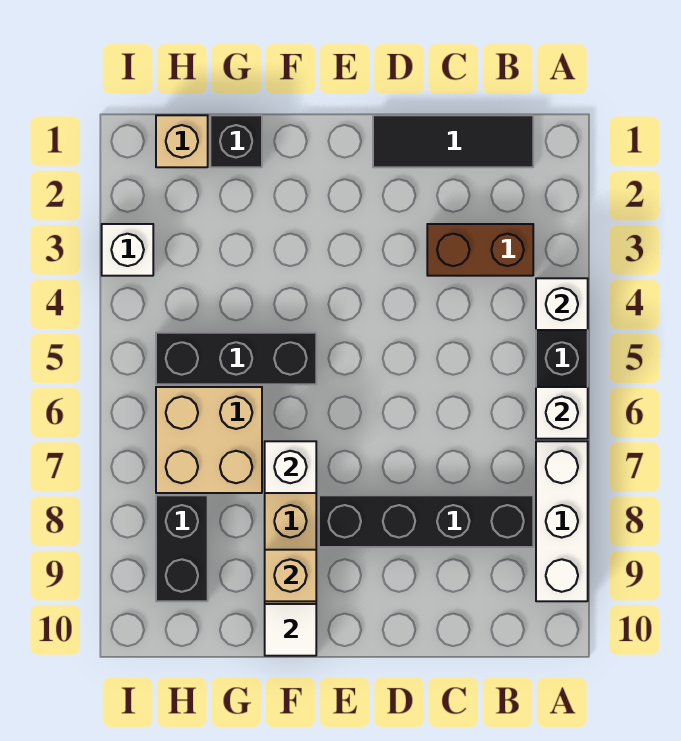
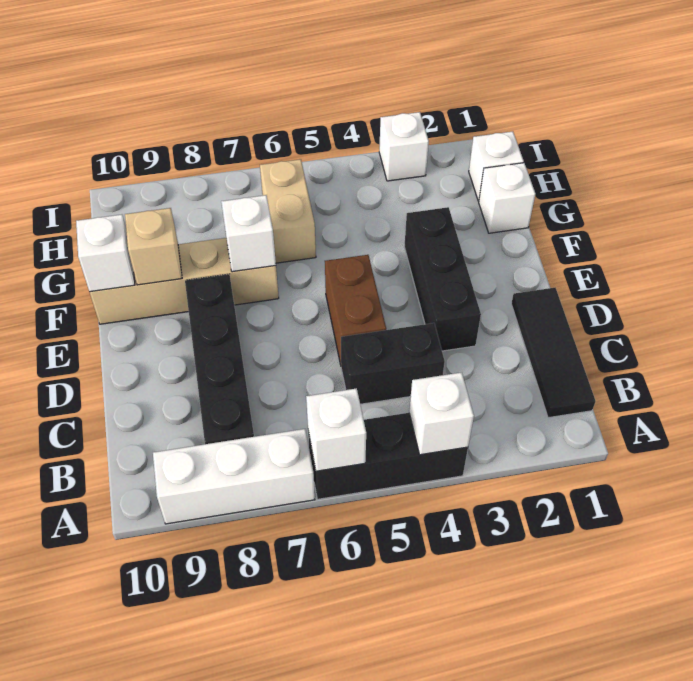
brown 1x2 brick [427,224,533,276] -> brown 1x2 brick moved to [325,255,386,364]
black 1x3 brick [156,333,316,384] -> black 1x3 brick moved to [404,207,481,351]
white 1x1 tile [265,604,316,656] -> white 1x1 brick [76,215,135,292]
black 1x1 brick [210,115,262,167] -> white 1x1 brick [479,163,535,233]
tan 2x2 brick [156,387,262,493] -> tan 1x2 brick [260,159,316,263]
tan 1x1 brick [156,115,208,167] -> white 1x1 brick [469,132,524,201]
black 1x2 brick [156,495,208,601] -> black 1x2 brick moved to [341,323,445,404]

